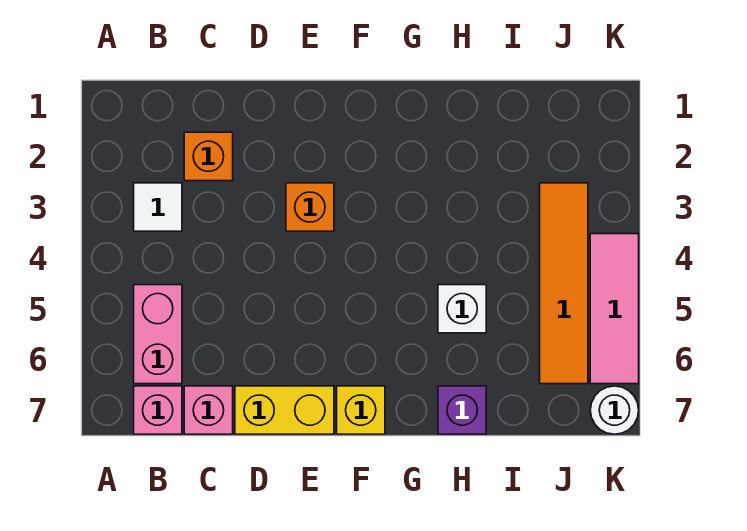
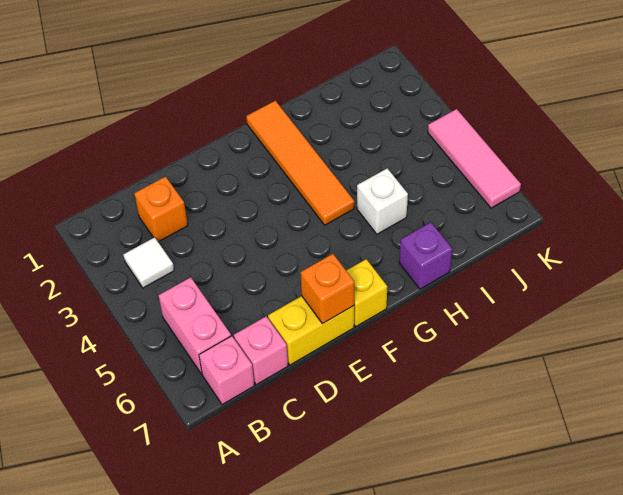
orange 1x1 brick [286,183,334,231] -> orange 1x1 brick moved to [301,254,354,324]
orange 1x4 tile [540,183,588,384] -> orange 1x4 tile moved to [246,101,355,225]
white 1x1 round brick [590,386,639,434] -> none

